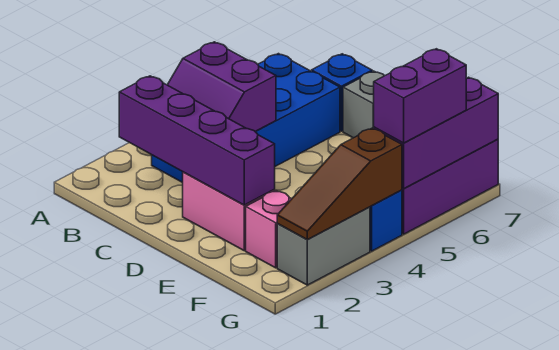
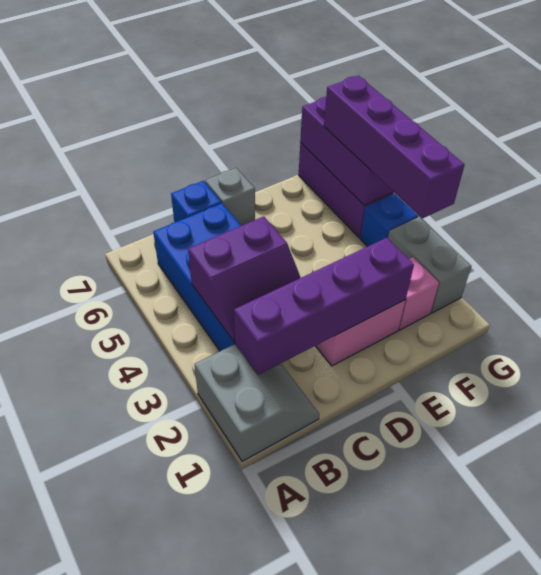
none -> grey 2x2 slope [195,345,319,461]
brown 1x3 slope [277,128,402,239] -> none
purple 1x2 brick [373,49,466,143] -> purple 1x4 brick [324,76,464,218]

